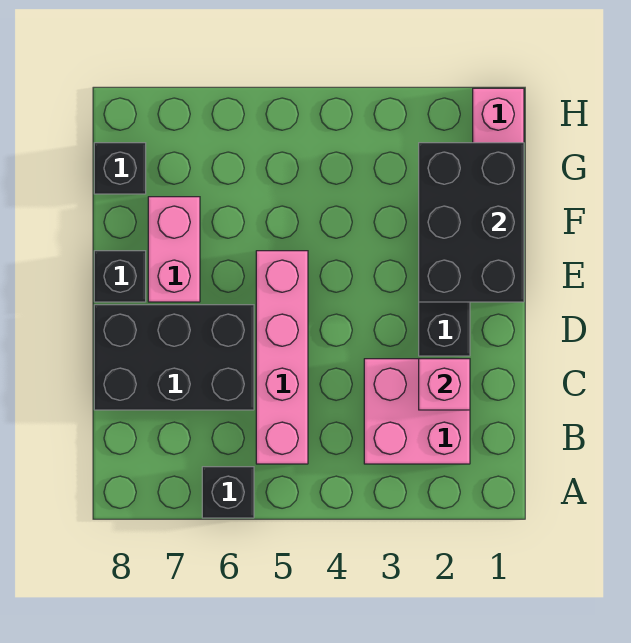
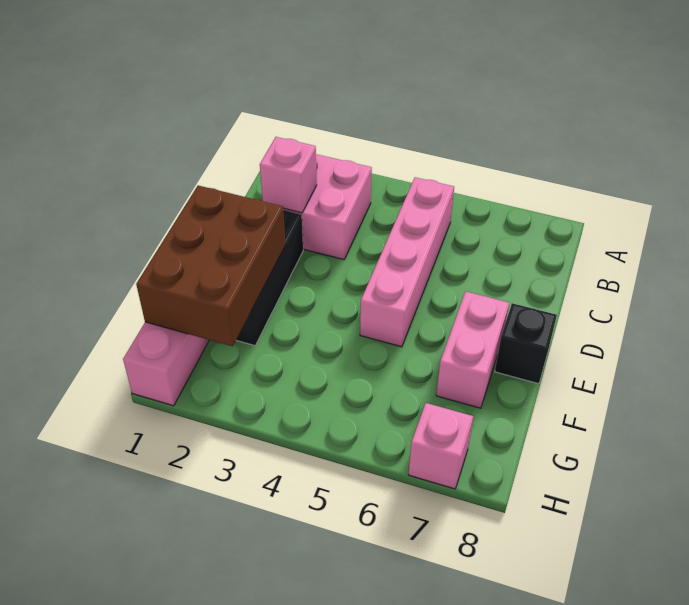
black 1x1 brick [202,467,254,518] -> none
black 2x3 brick [94,305,254,410] -> none
black 2x3 brick [419,143,524,302] -> brown 2x3 brick [136,186,286,346]
black 1x1 brick [94,143,146,194] -> none
none -> pink 1x1 brick [409,403,473,489]

